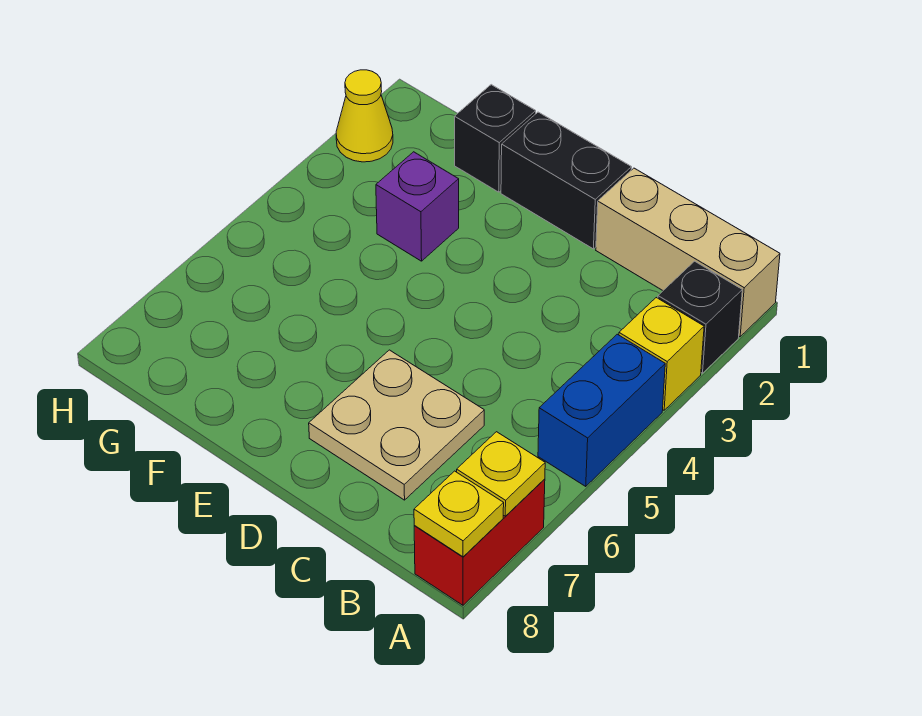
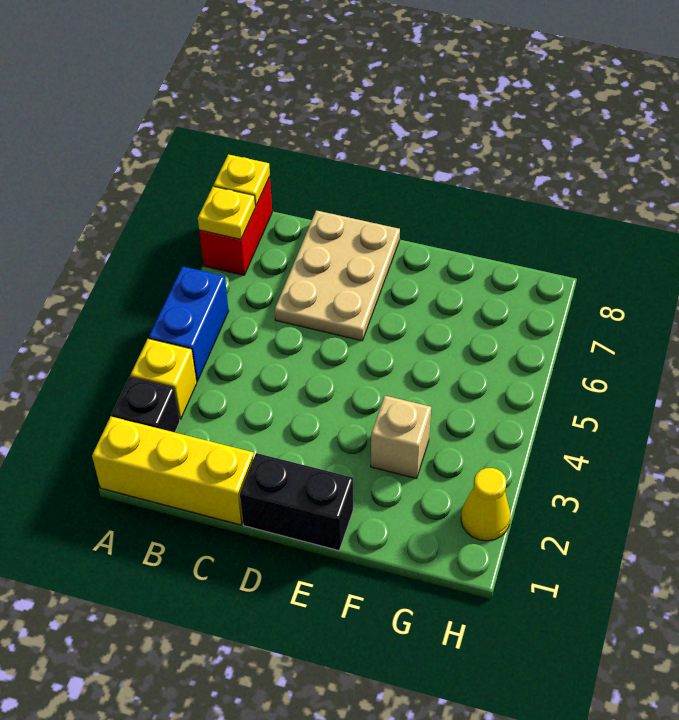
tan 1x3 brick [596,168,780,337] -> yellow 1x3 brick [92,417,254,525]
tan 2x2 plate [309,350,484,500] -> tan 2x3 plate [275,210,400,341]
black 1x1 brick [455,85,536,192] -> none
purple 1x1 brick [376,152,459,261] -> tan 1x1 brick [371,396,431,478]

